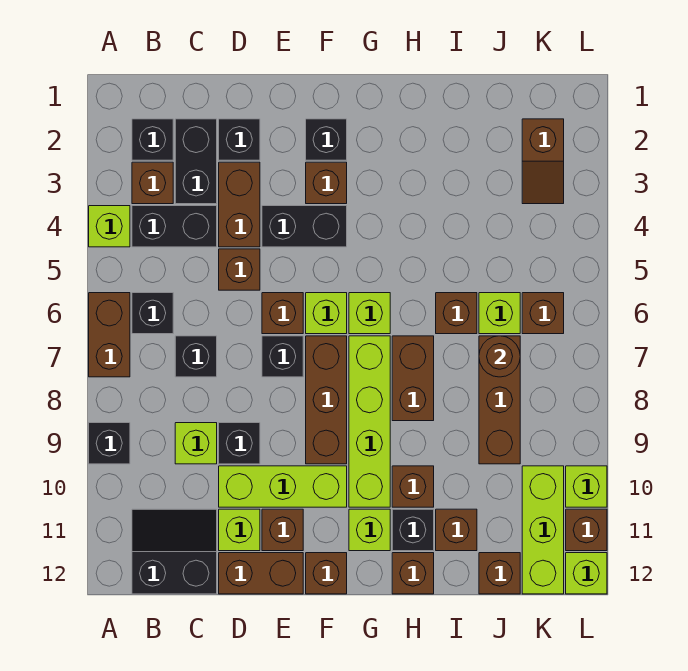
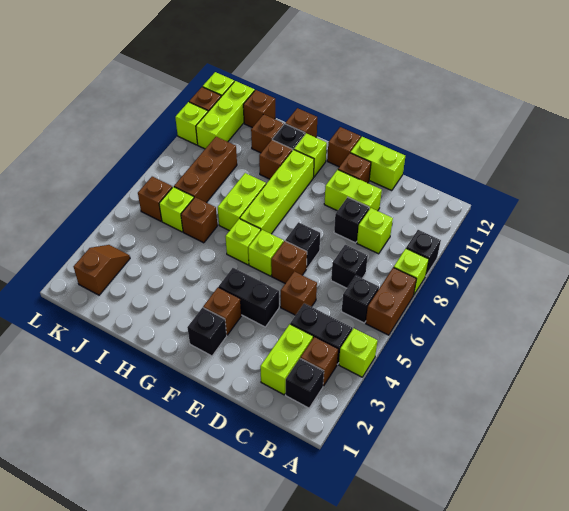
black 2x2 slope [132,509,217,594] -> none
black 1x2 brick [175,119,217,204] -> lime 1x2 brick [260,324,313,395]
black 1x1 brick [219,119,260,160] -> none
brown 1x2 brick [219,162,260,247] -> none
lime 1x3 brick [219,466,347,507] -> lime 1x2 brick [324,170,382,211]
lime 1x1 brick [219,509,260,551] -> lime 1x1 brick moved to [394,249,429,294]
brown 1x2 brick [219,553,303,594] -> lime 1x2 brick [350,137,405,191]
brown 1x3 brick [306,336,347,464] -> none
brown 1x2 brick [392,336,434,421] -> lime 1x2 brick [218,173,266,231]
brown 1x1 round brick [479,336,520,377] -> none

